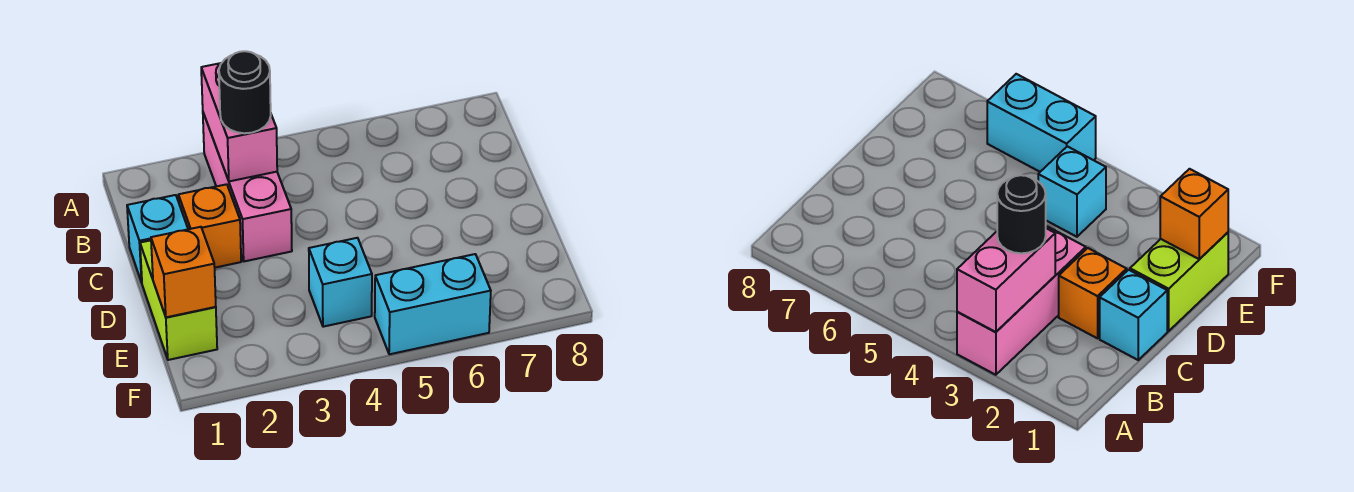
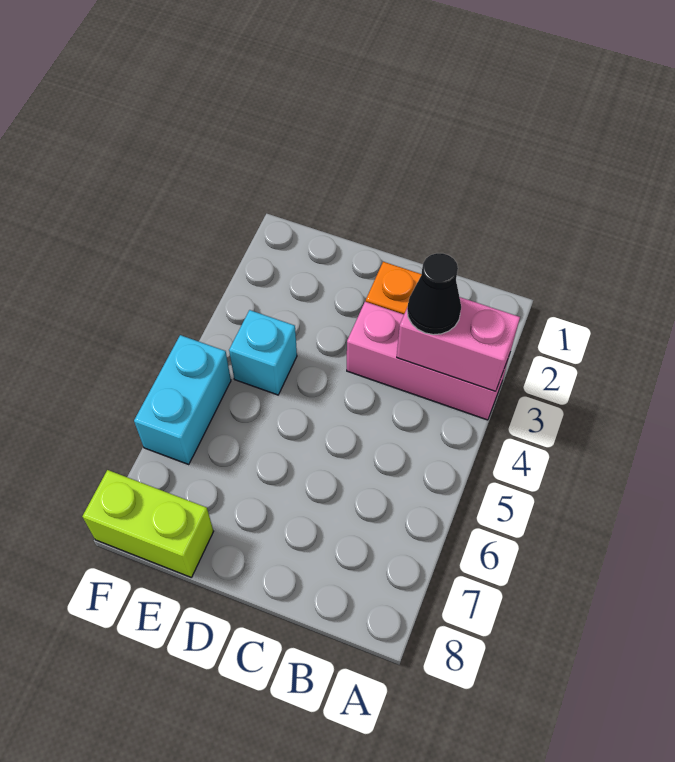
black 1x1 round brick [219,51,271,133] -> black 1x1 cone [407,253,461,335]
cyan 1x1 brick [127,195,188,283] -> none
lime 1x2 brick [140,240,217,360] -> lime 1x2 brick moved to [82,470,214,577]
orange 1x1 brick [151,227,216,317] -> none

